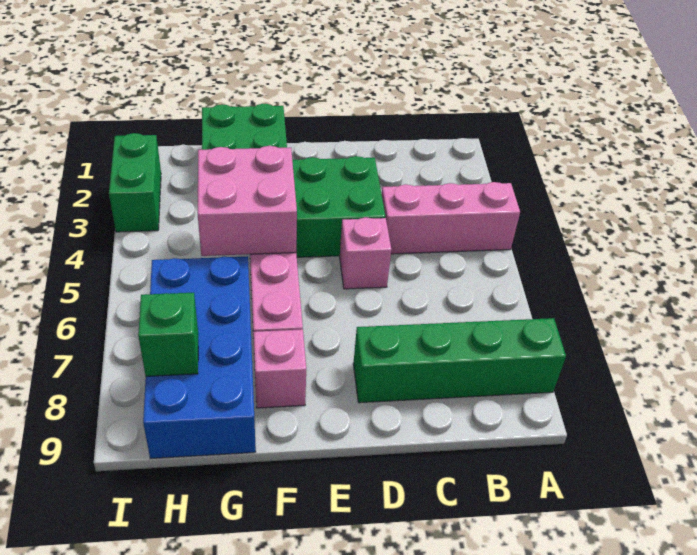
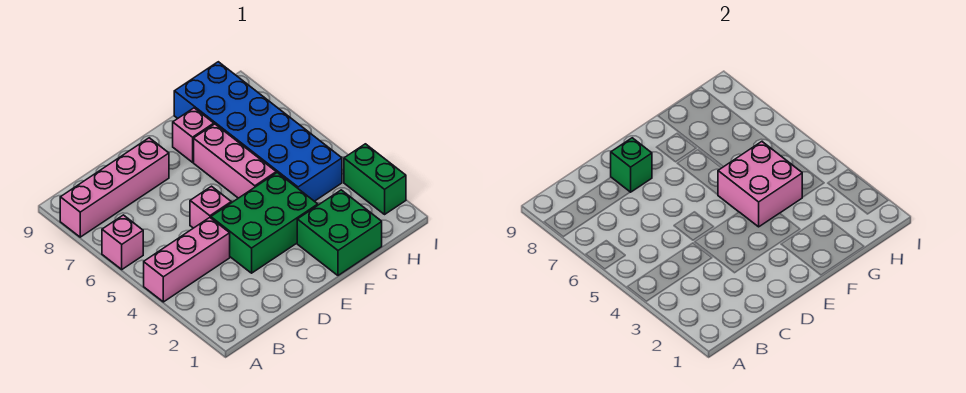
none -> pink 1x1 brick [102,215,143,269]
green 1x4 brick [353,318,566,403] -> pink 1x4 brick [60,138,169,237]
blue 2x4 brick [143,256,256,459] -> blue 2x6 brick [174,62,342,201]
green 1x1 brick [138,293,198,376] -> green 1x1 brick moved to [611,138,652,192]

